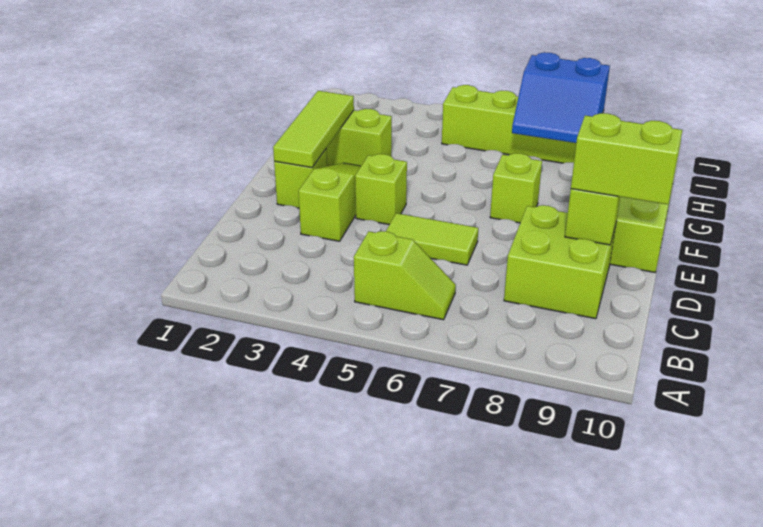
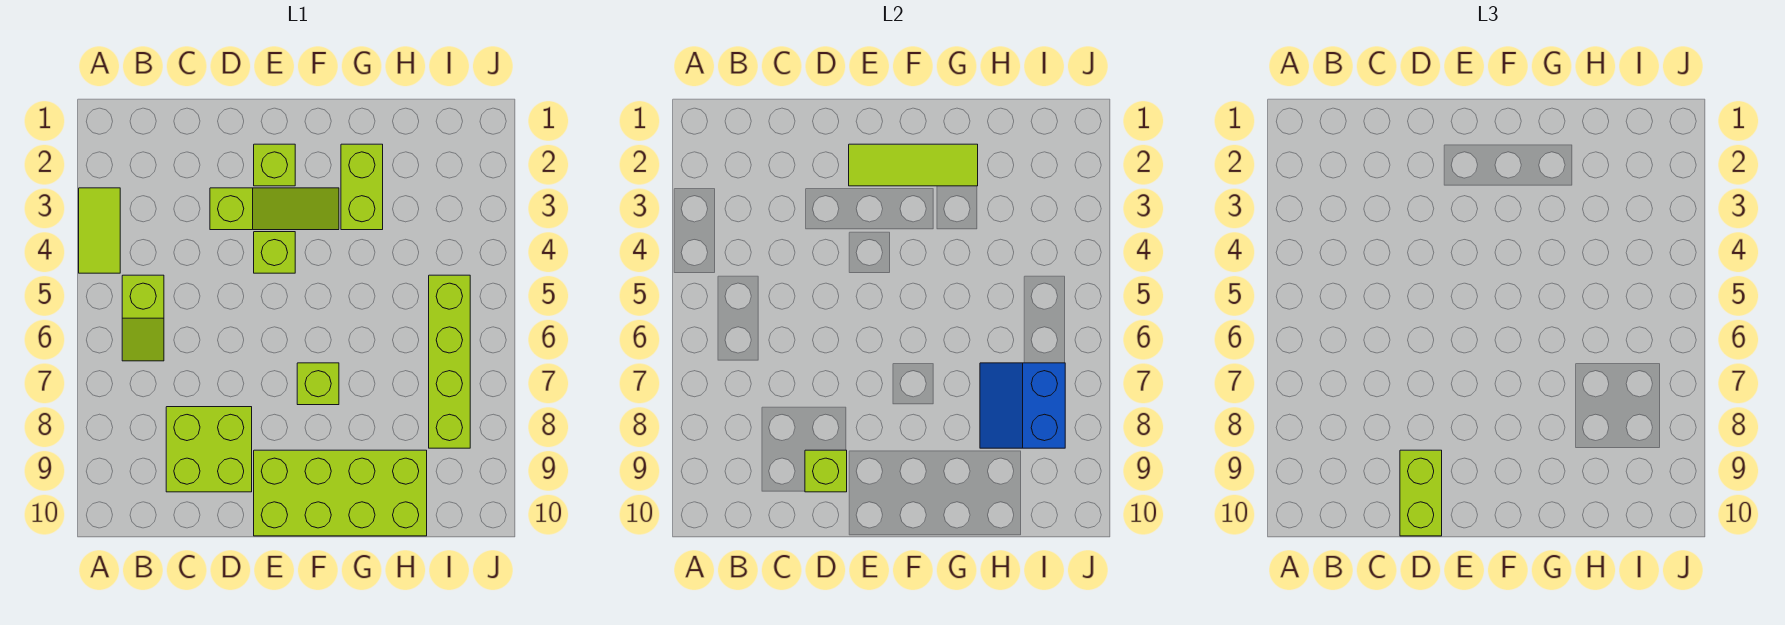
lime 1x2 tile [386,213,478,265] -> lime 1x2 tile moved to [79,188,120,273]

